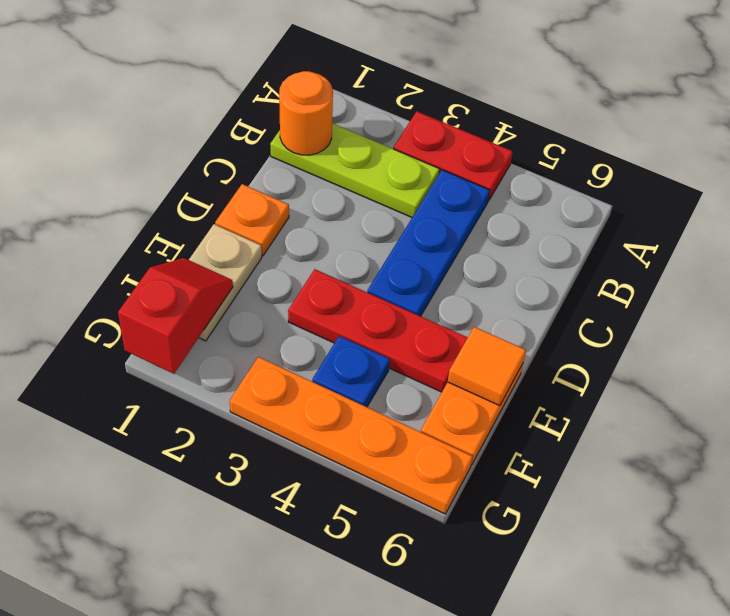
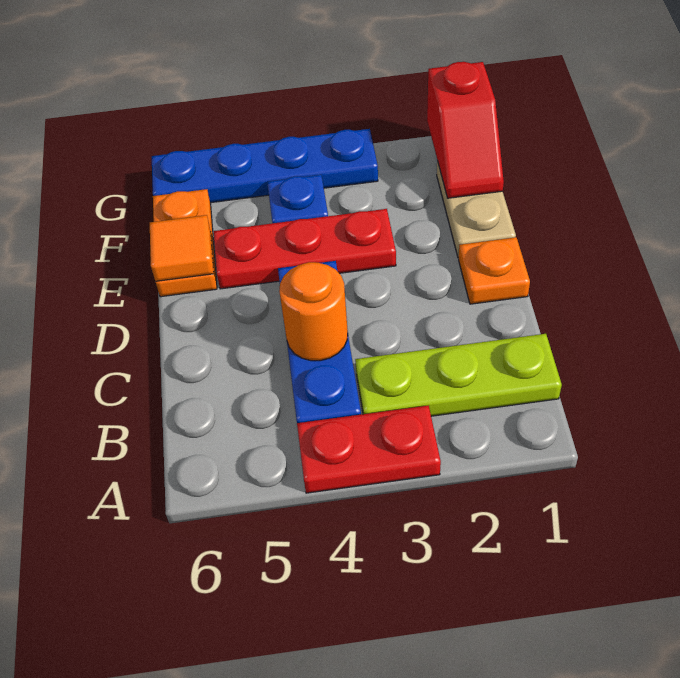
orange 1x1 round brick [279,71,333,155] -> orange 1x1 round brick moved to [279,262,348,361]
orange 1x4 plate [230,357,473,514] -> blue 1x4 plate [152,129,378,203]

